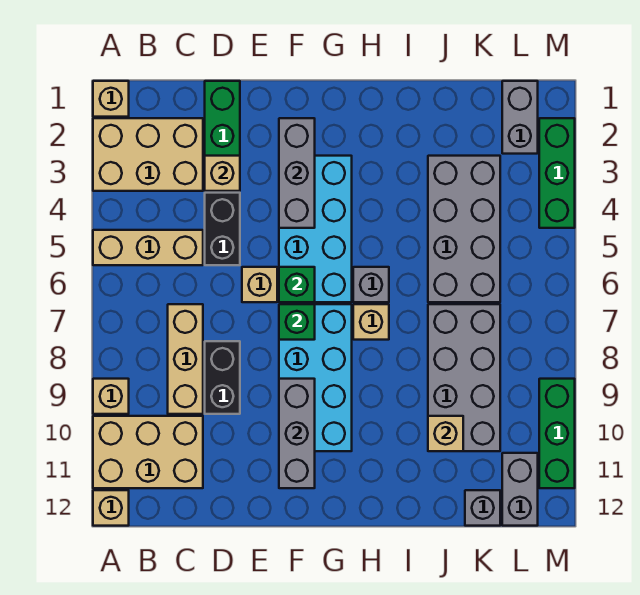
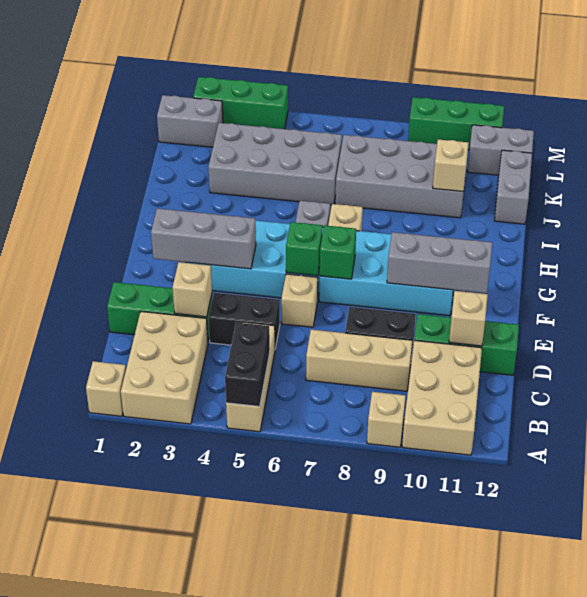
none -> black 1x2 brick [225,322,270,406]
tan 1x1 brick [93,490,129,526] -> tan 1x1 brick moved to [449,291,488,346]
none -> green 1x3 brick [414,314,519,375]
grey 1x1 brick [465,490,500,526] -> grey 1x2 brick [495,150,532,224]

